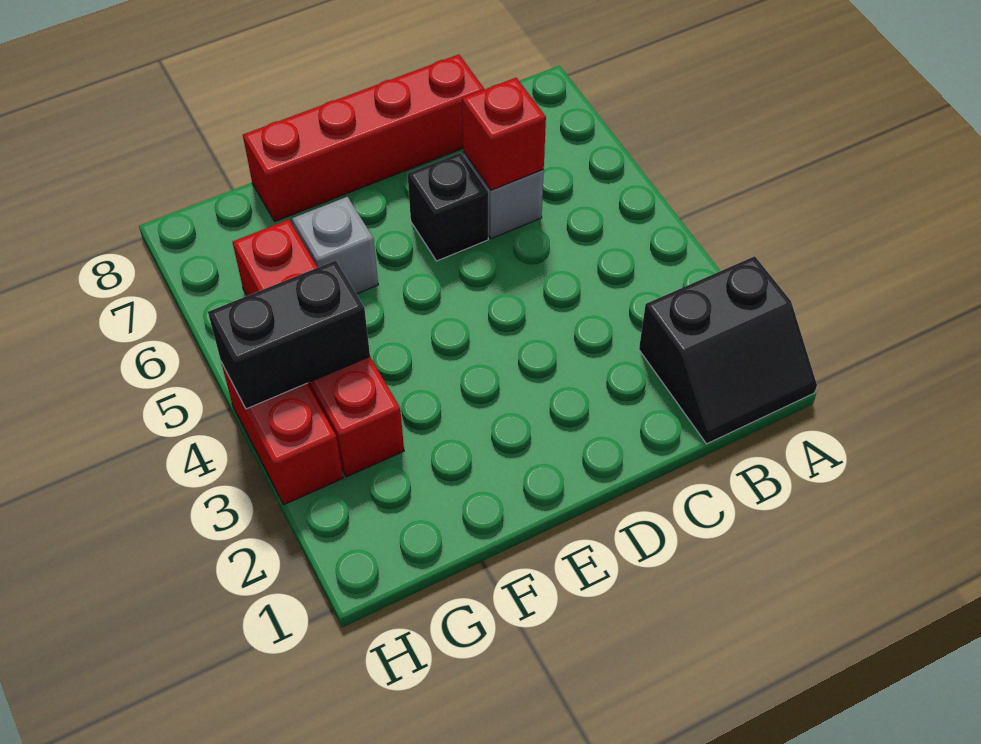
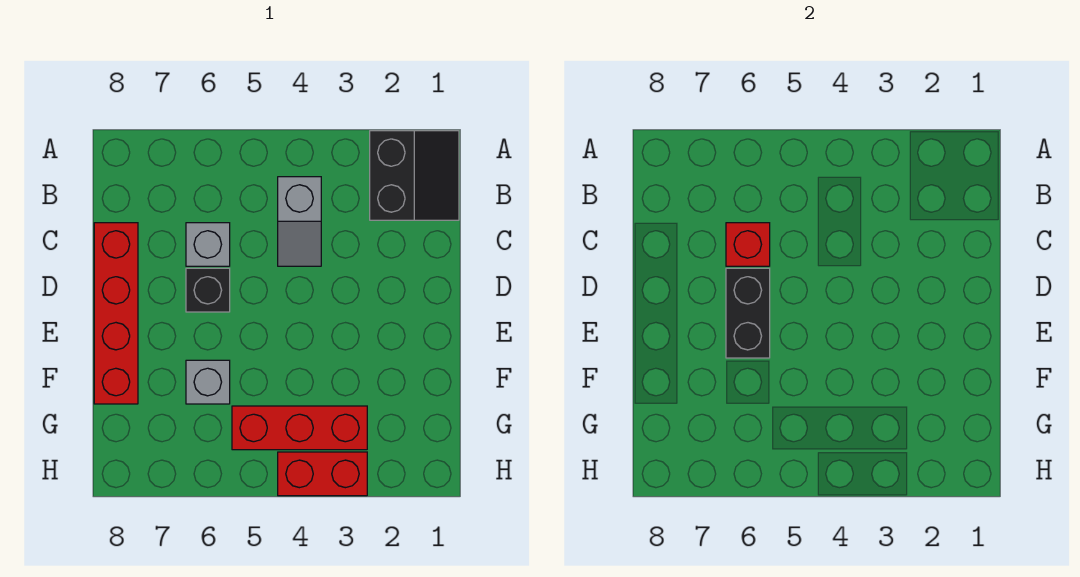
none -> grey 1x2 slope [278,177,321,266]
red 1x4 brick [233,220,404,477] -> red 1x3 brick [232,406,367,450]
black 1x2 brick [208,260,370,409] -> black 1x2 brick moved to [726,268,770,358]

